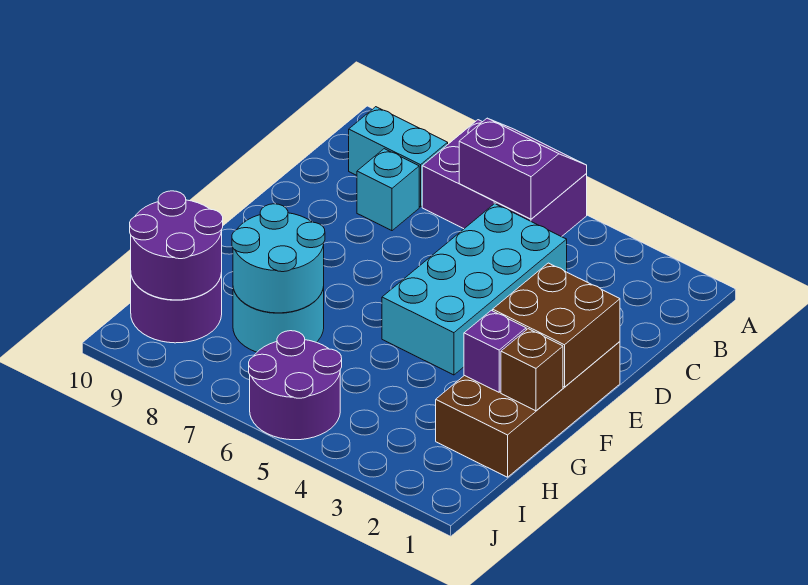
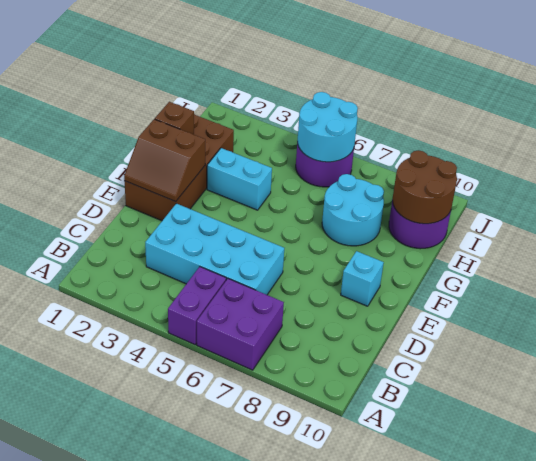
purple 2x2 slope [459,118,587,219] -> none
cyan 1x2 brick [349,107,448,207] -> cyan 1x2 brick moved to [207,148,272,210]
cyan 2x4 brick [382,204,567,375] -> cyan 2x4 brick turned to [145,204,284,295]
cyan 1x1 brick [357,149,419,231] -> cyan 1x1 brick moved to [341,251,384,306]
brown 2x2 brick [493,263,620,387] -> brown 2x2 slope [124,119,205,202]
purple 1x1 brick [464,310,526,392] -> none
cyan 2x2 round brick [232,204,325,313] -> cyan 2x2 round brick moved to [297,92,358,162]
purple 2x2 round brick [130,191,223,300] -> brown 2x2 round brick [392,150,457,224]

